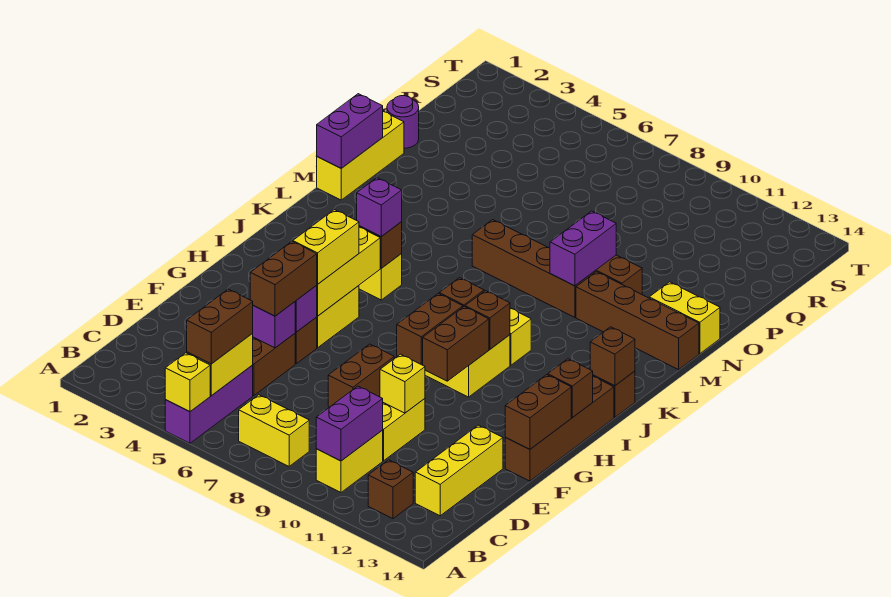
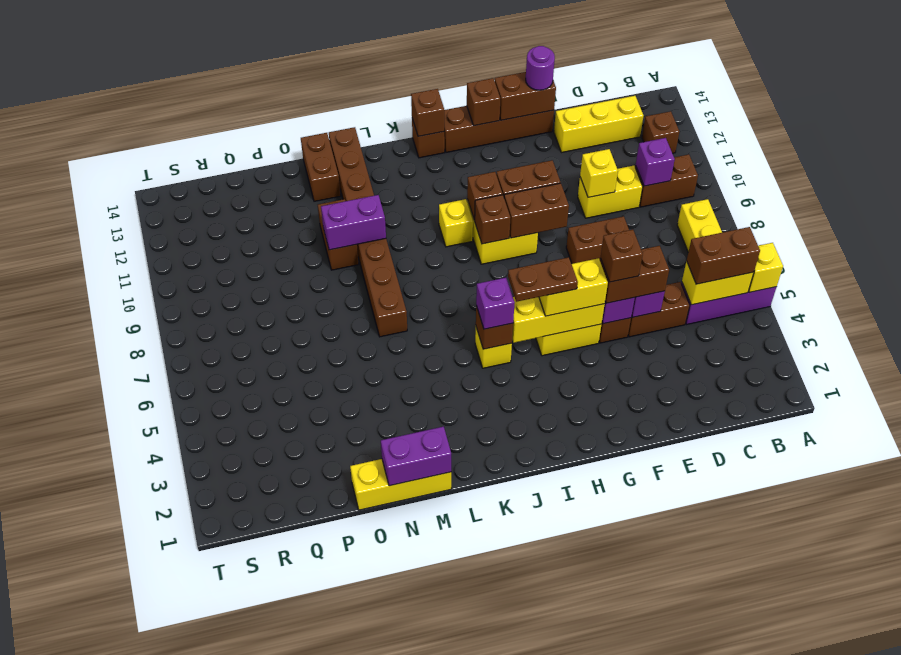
yellow 1x2 brick [316,431,383,492] -> brown 1x2 brick [635,154,698,207]
purple 1x2 brick [316,386,383,461] -> purple 1x1 brick [636,138,675,186]
none -> brown 1x1 brick [601,230,643,282]
none -> brown 1x2 plate [508,257,578,302]
yellow 1x2 brick [649,282,720,354] -> brown 1x2 brick [301,133,341,201]
purple 1x1 round brick [387,96,419,148] -> purple 1x1 round brick moved to [526,46,555,90]

